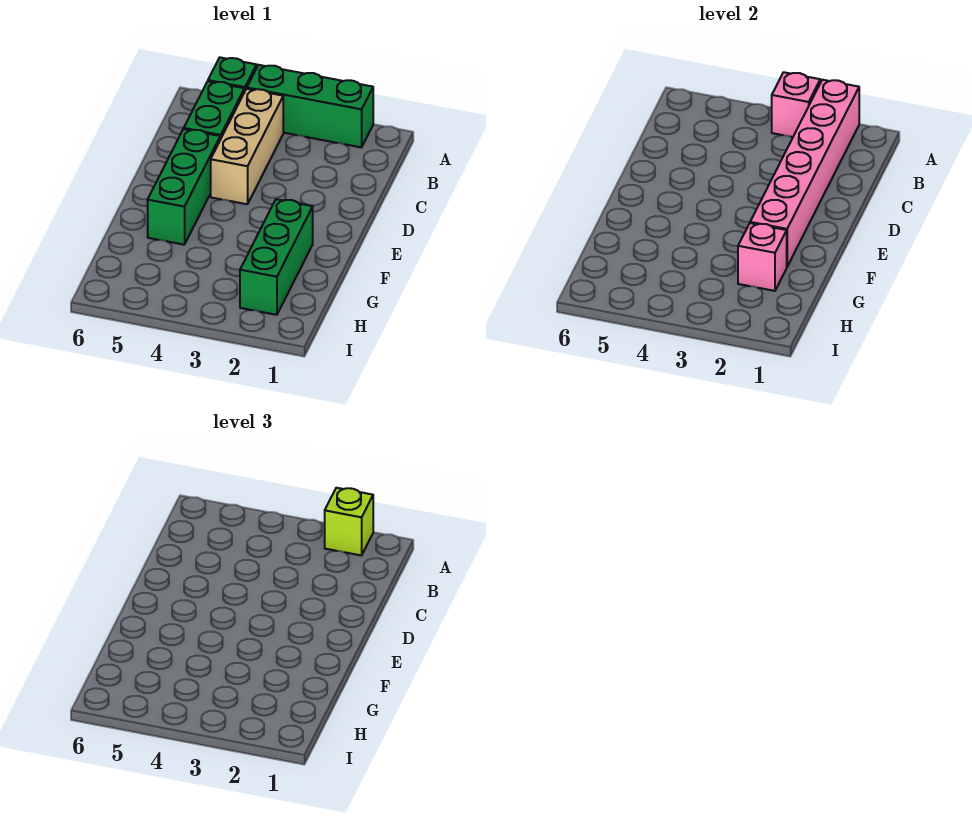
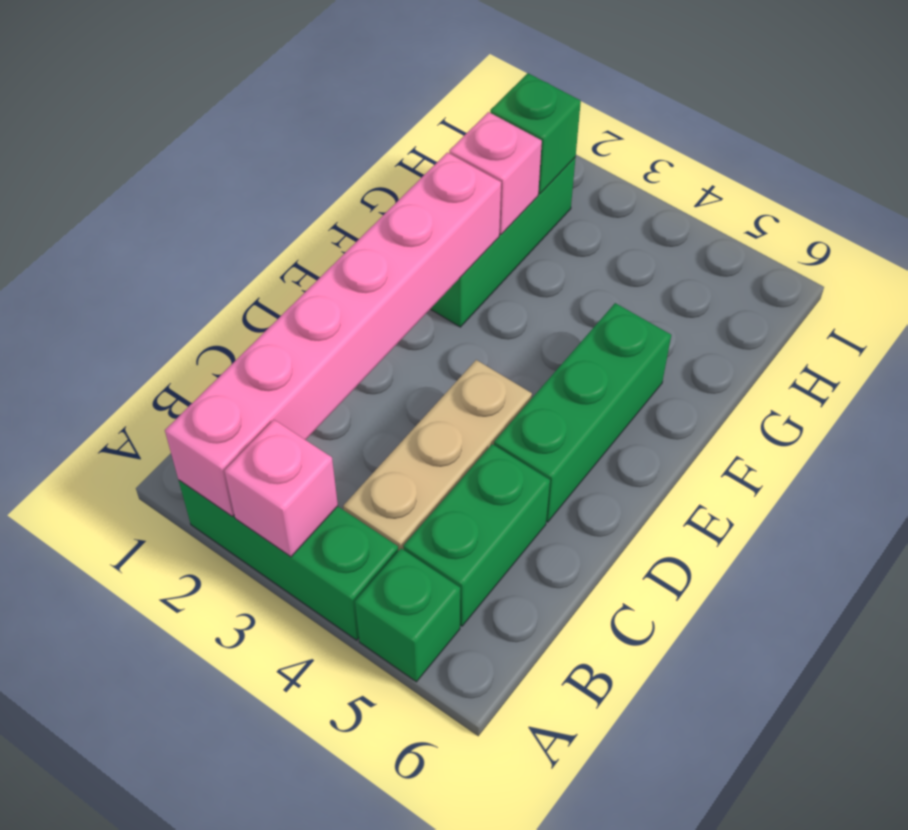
lime 1x1 brick [325,488,373,555] -> none
none -> green 1x1 brick [490,73,581,194]

